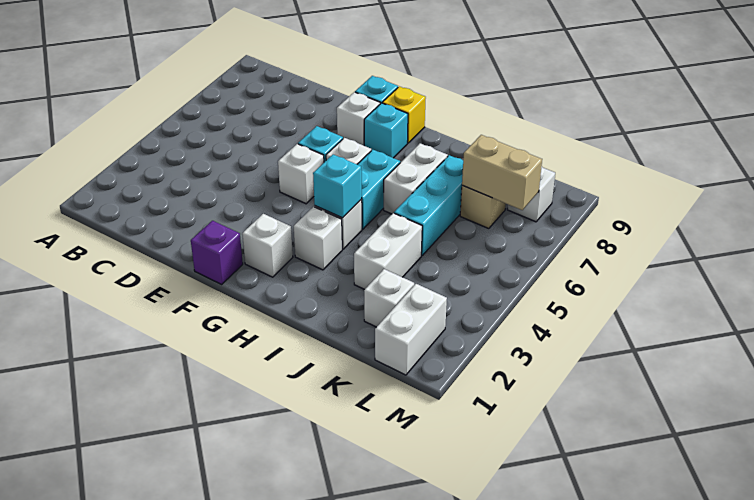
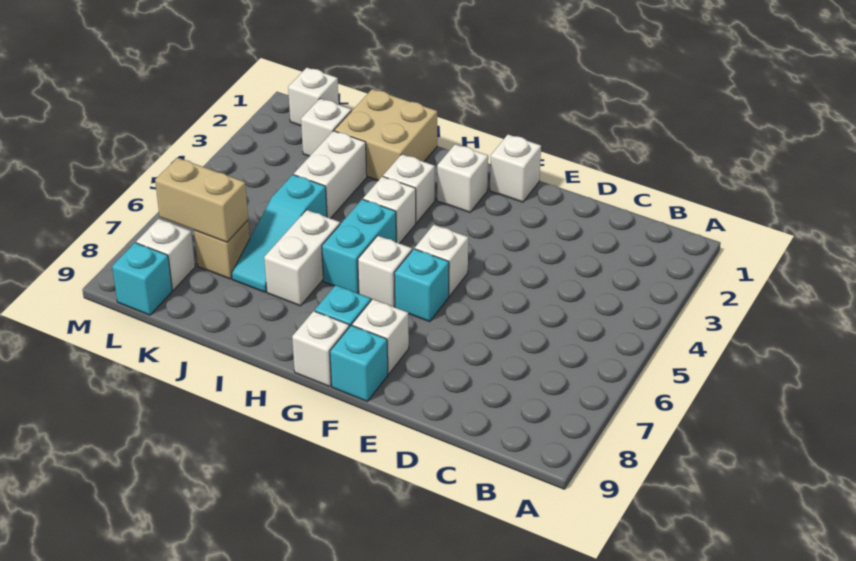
purple 1x1 brick [191,221,243,284] -> white 1x1 brick [490,135,541,202]
yellow 1x1 brick [382,86,426,143] -> white 1x1 brick [292,311,349,387]
cyan 1x1 brick [313,154,362,218] -> cyan 1x1 brick moved to [112,243,172,315]
none -> tan 2x2 brick [334,89,437,180]
cyan 1x3 brick [394,155,463,255] -> cyan 1x3 slope [232,175,327,292]
white 1x2 brick [375,284,447,375] -> white 1x1 brick [288,68,339,126]

